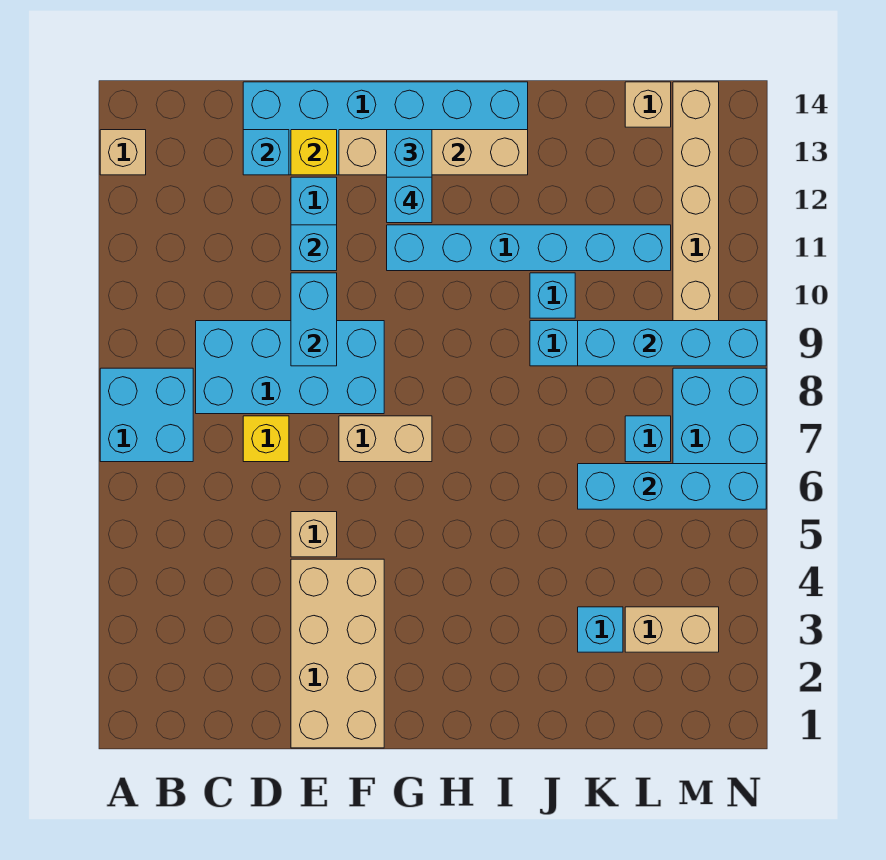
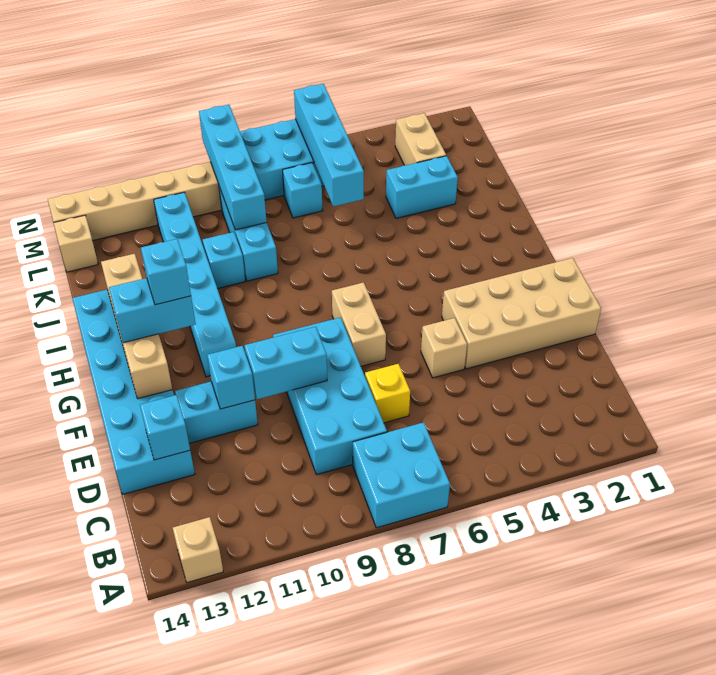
yellow 1x1 brick [291,130,337,175] -> none
cyan 1x1 brick [578,607,623,652] -> cyan 1x2 brick [386,156,458,218]

